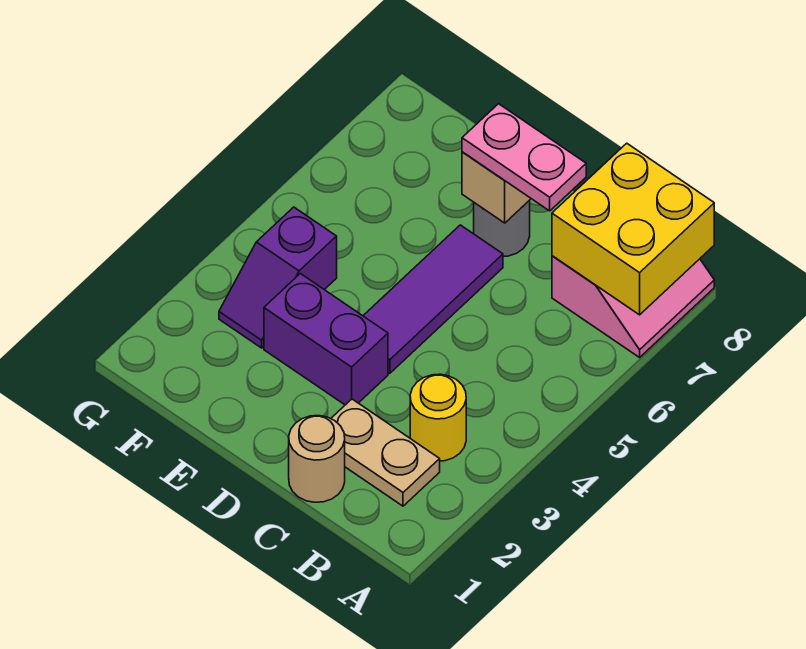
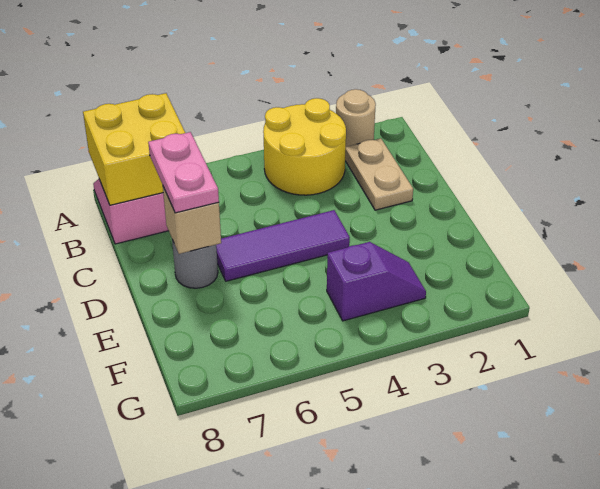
yellow 1x1 round brick [410,374,466,461] -> yellow 2x2 round brick [263,98,346,195]
tan 1x1 round brick [289,416,345,502] -> tan 1x1 round brick moved to [336,89,376,147]
purple 1x2 brick [264,274,388,405] -> none

